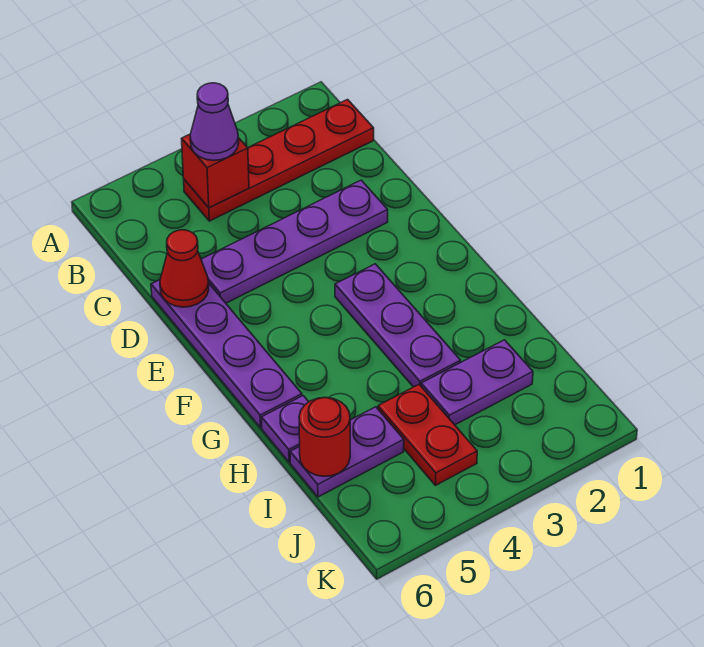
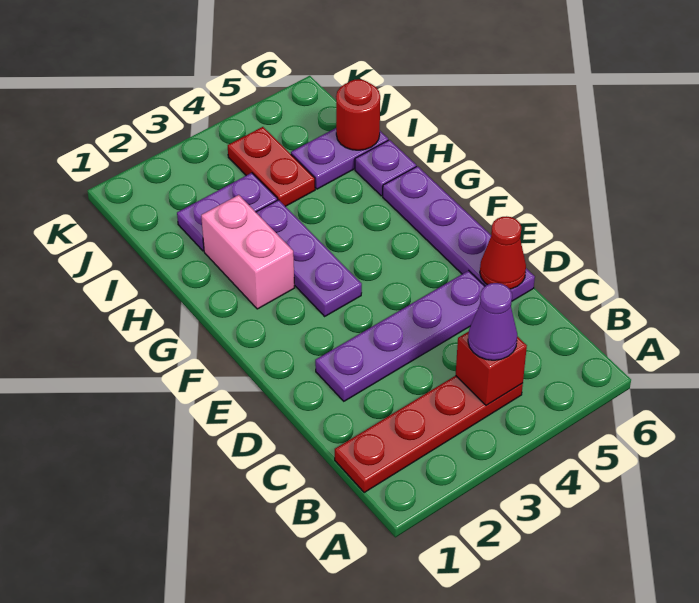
none -> pink 1x2 brick [201,195,294,309]

